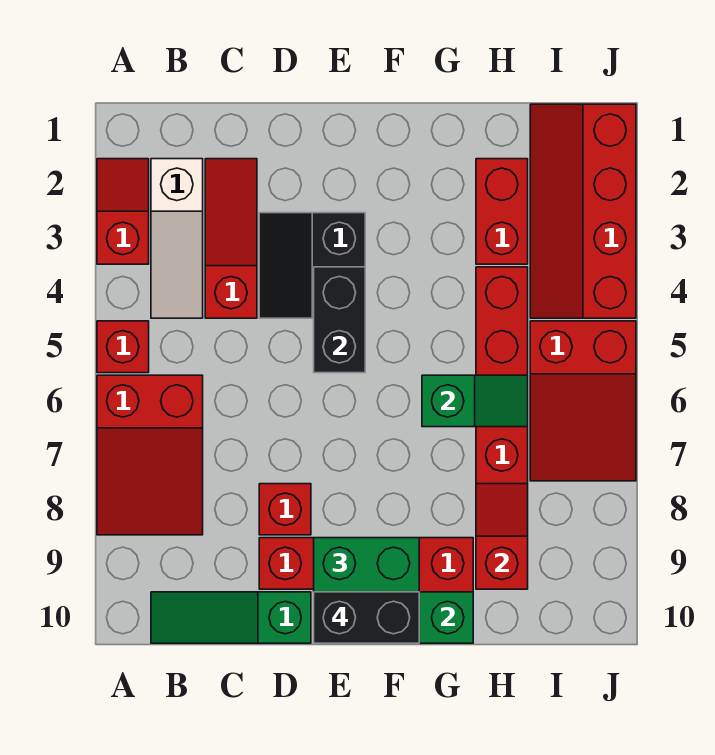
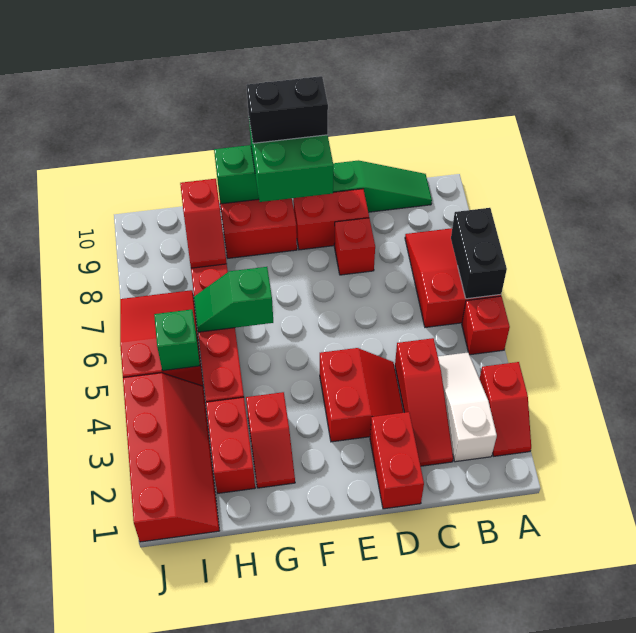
none -> red 1x2 brick [370,412,424,509]
black 2x2 slope [259,213,365,318] -> red 2x2 slope [320,348,404,442]
black 1x2 brick [314,267,365,373] -> black 1x2 brick moved to [451,208,507,299]
none -> red 1x2 slope [246,392,295,488]
none -> green 1x1 brick [154,309,200,371]

